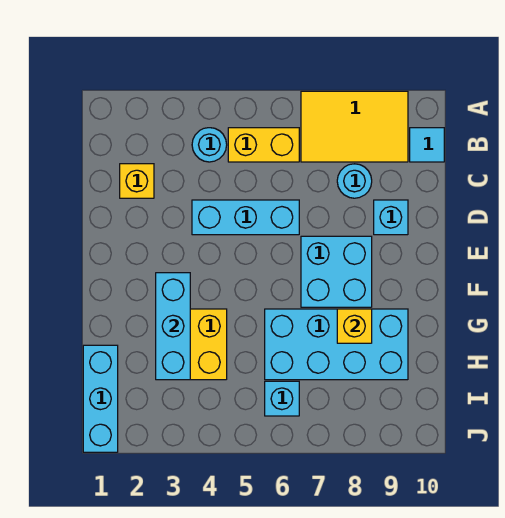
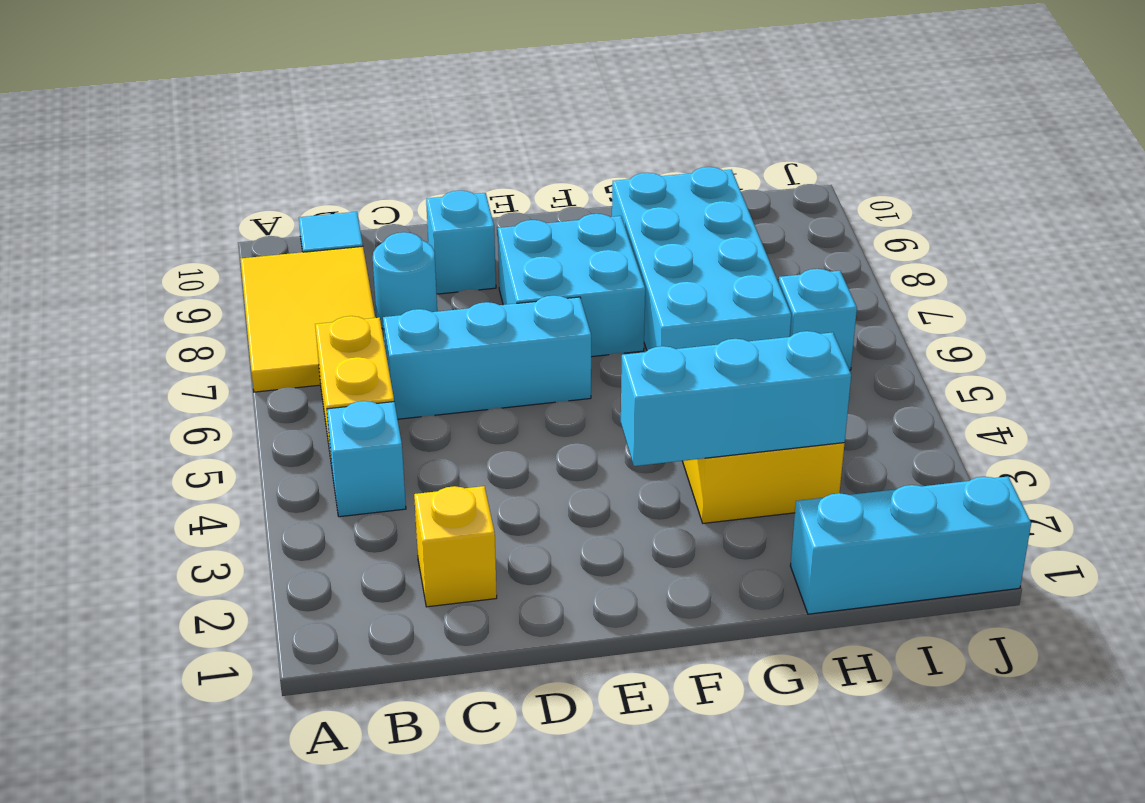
cyan 1x1 round brick [192,128,227,162] -> cyan 1x1 brick [327,401,406,517]
cyan 1x3 brick [192,200,299,235] -> cyan 1x3 brick turned to [383,295,591,419]
yellow 1x1 brick [337,309,372,343] -> none

